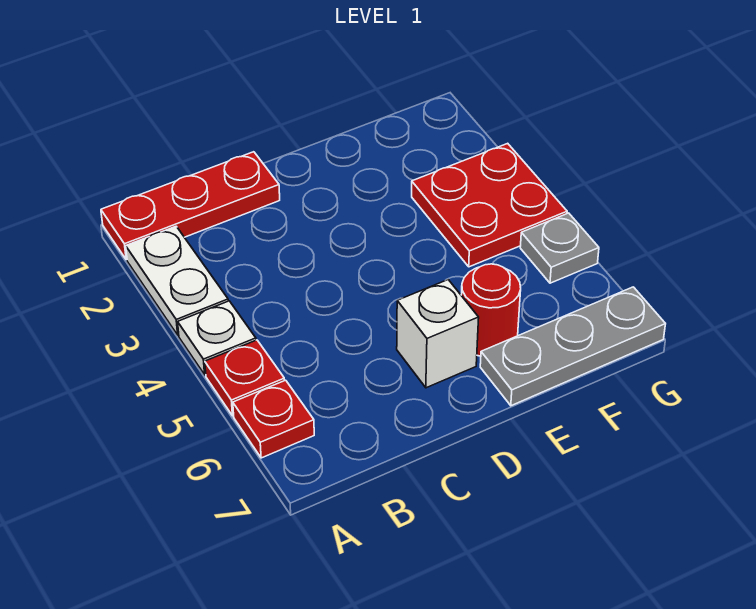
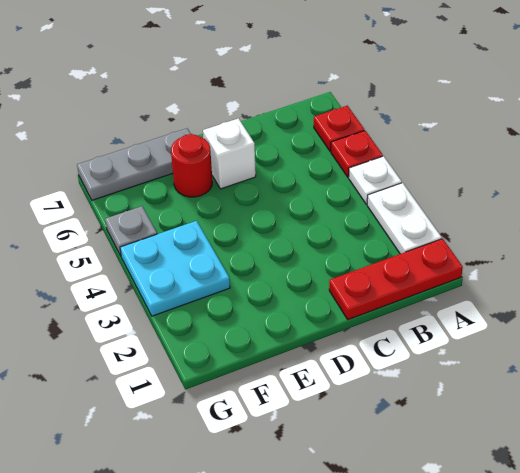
red 2x2 plate [412,143,567,267] -> cyan 2x2 plate [120,221,230,316]

